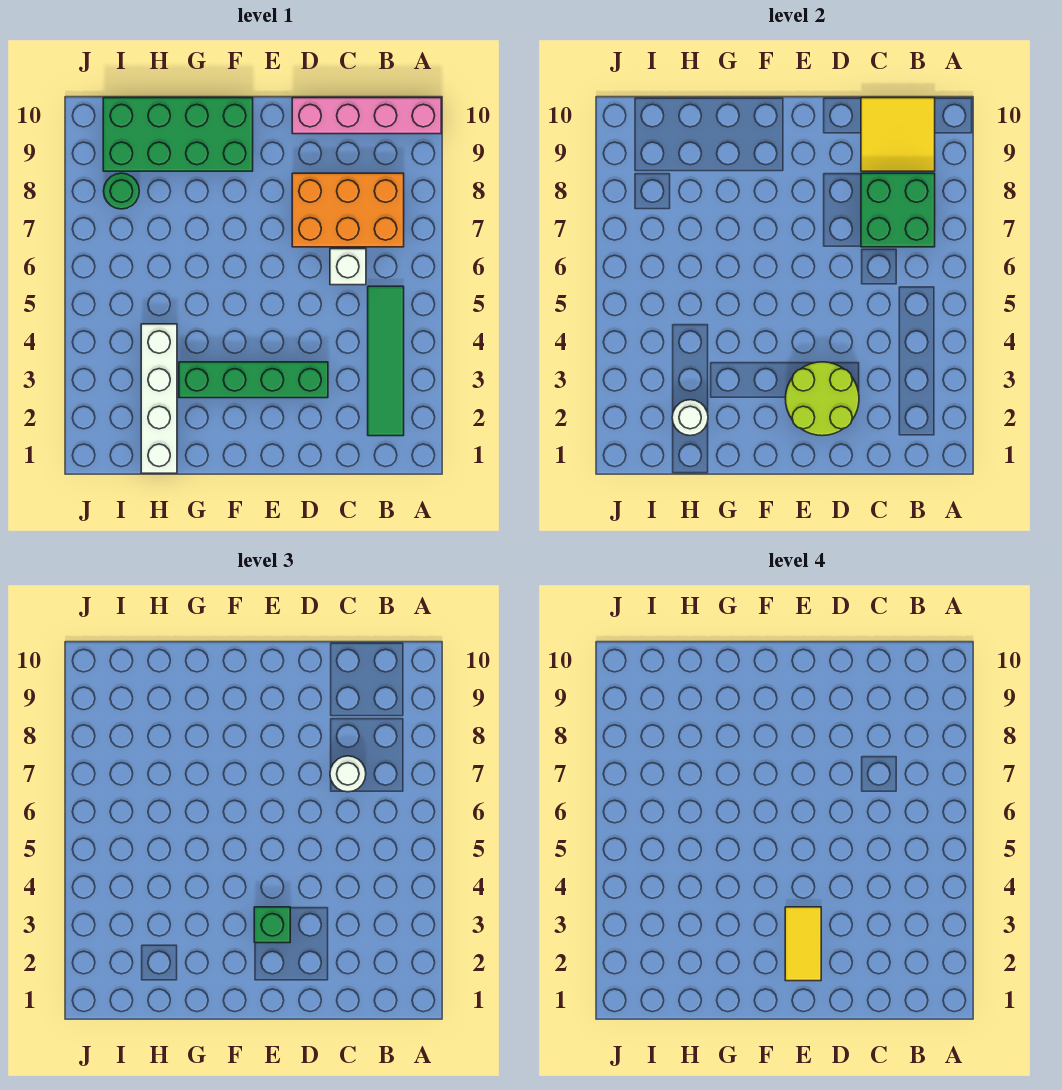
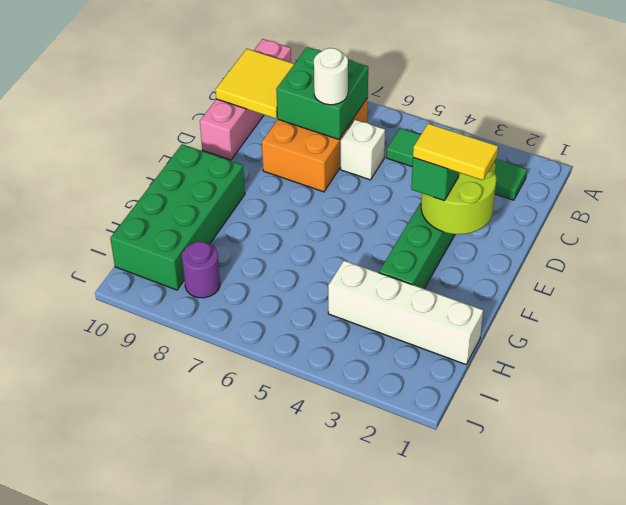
white 1x1 round brick [672,400,708,436] -> none
green 1x1 round brick [104,173,139,209] -> purple 1x1 round brick [182,242,220,298]

